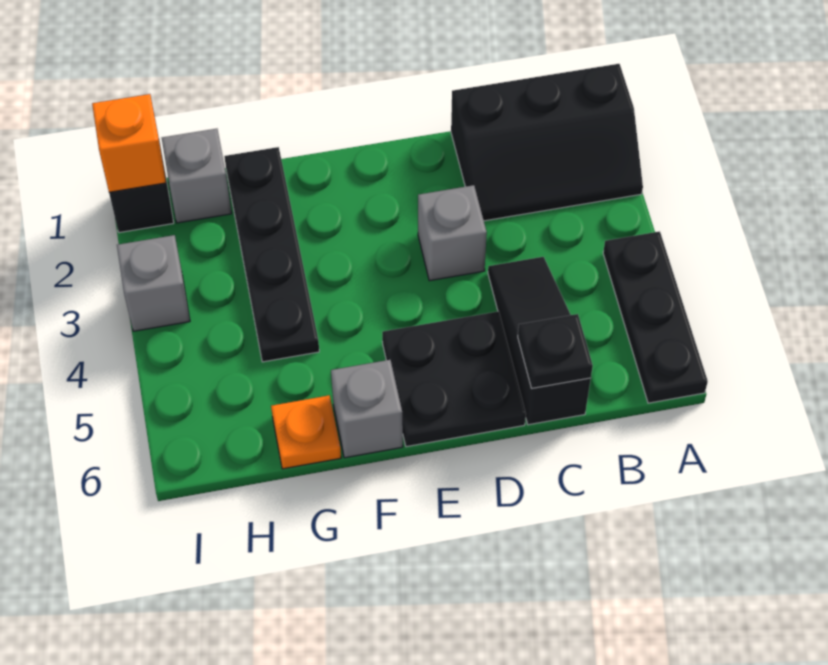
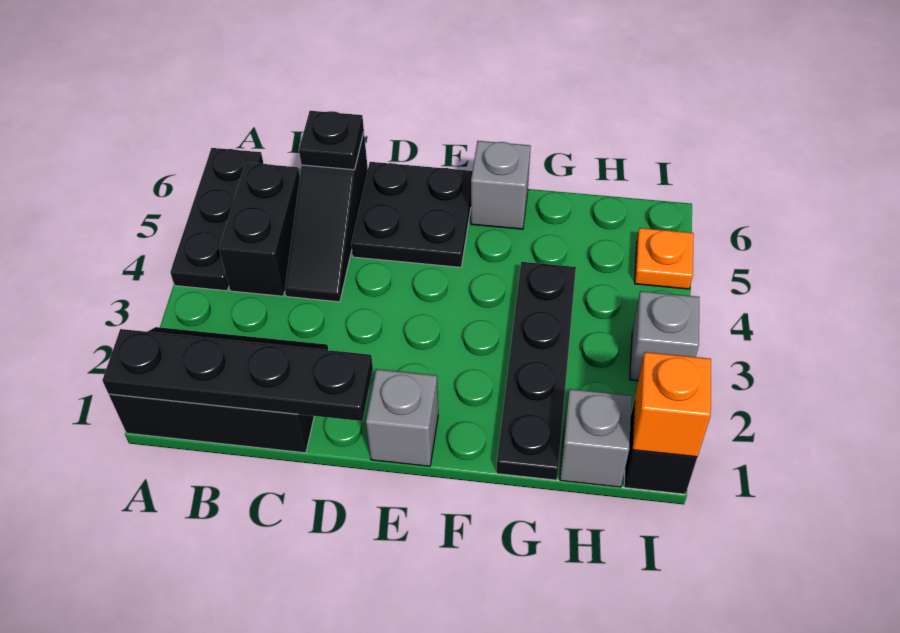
none -> black 1x4 plate [102,329,373,421]
none -> black 1x2 brick [219,163,300,296]
grey 1x1 brick [418,185,487,281] -> grey 1x1 brick moved to [366,369,438,466]
orange 1x1 plate [271,395,341,469] -> orange 1x1 plate moved to [635,228,694,289]

